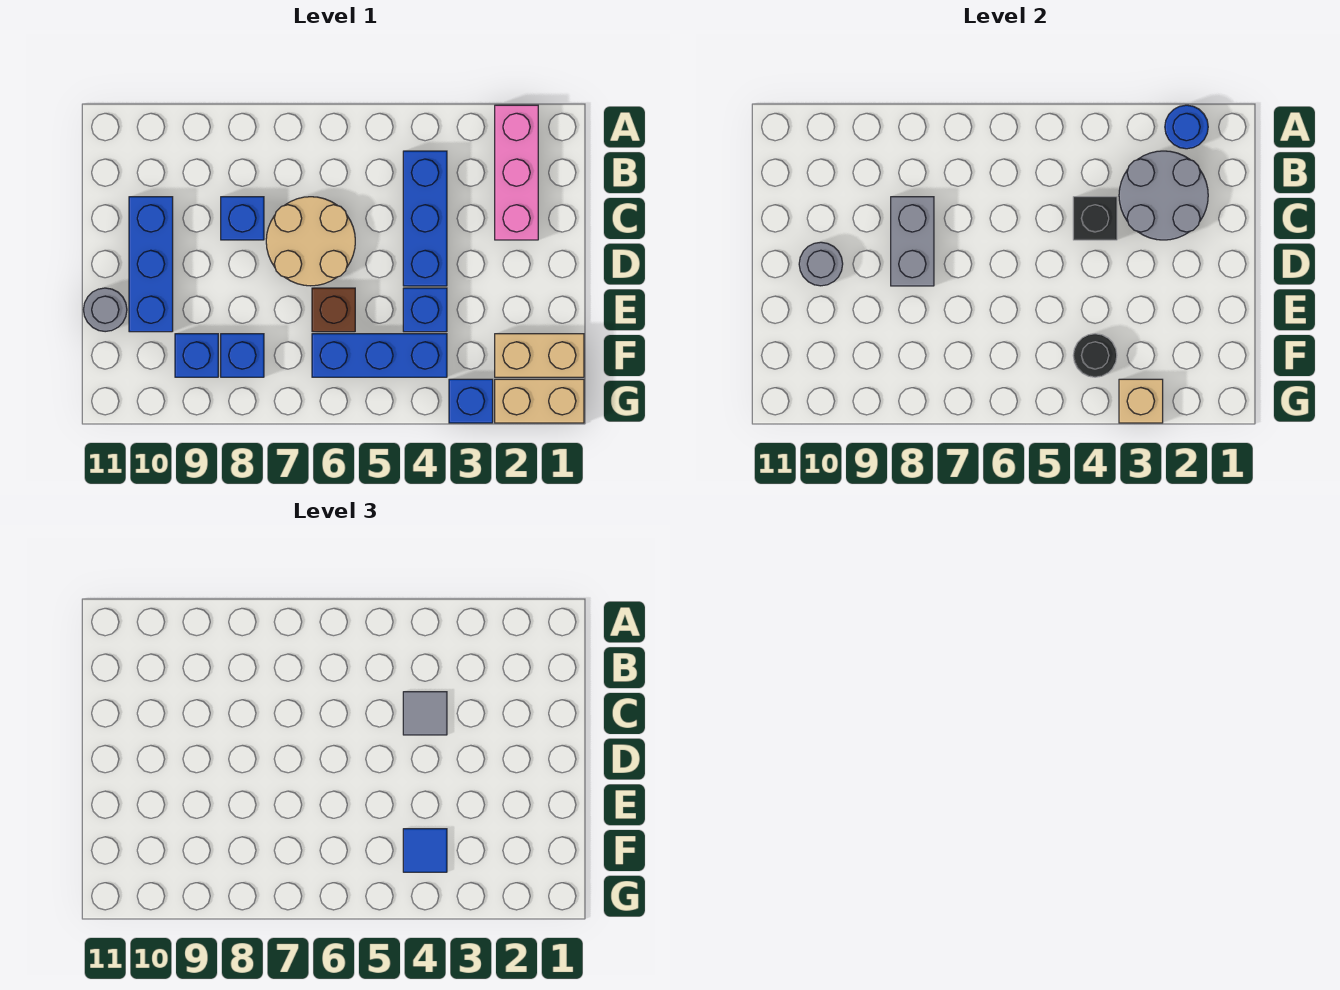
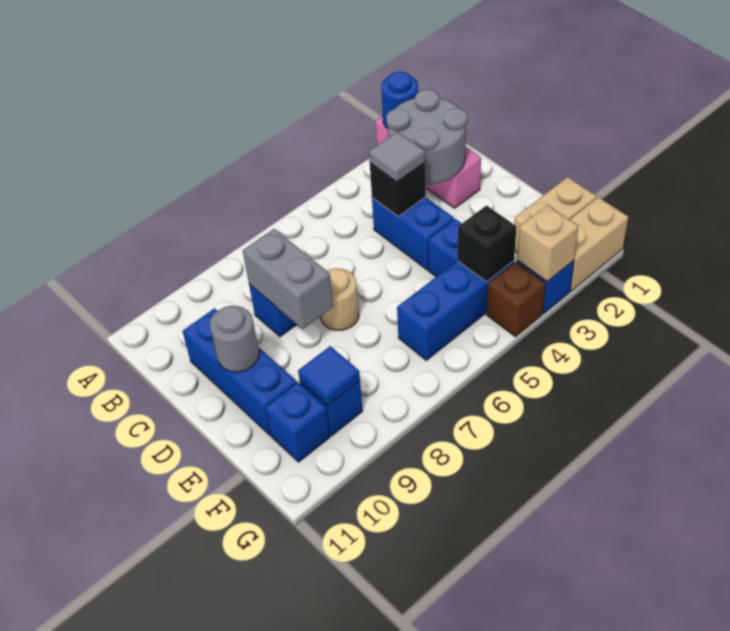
blue 1x3 brick [403,151,447,286] -> blue 1x2 brick [372,197,454,270]
tan 2x2 round brick [266,197,355,286] -> tan 1x1 round brick [320,268,359,330]
brown 1x1 brick [312,288,355,332] -> brown 1x1 brick moved to [487,262,546,337]
grey 1x1 round brick [83,288,127,332] -> none
black 1x1 round brick [1073,334,1117,377] -> black 1x1 brick [457,206,516,282]
blue 1x1 tile [403,829,447,872] -> blue 1x1 tile moved to [298,346,360,405]
blue 1x1 brick [221,334,264,377] -> blue 1x1 brick moved to [265,383,330,462]

